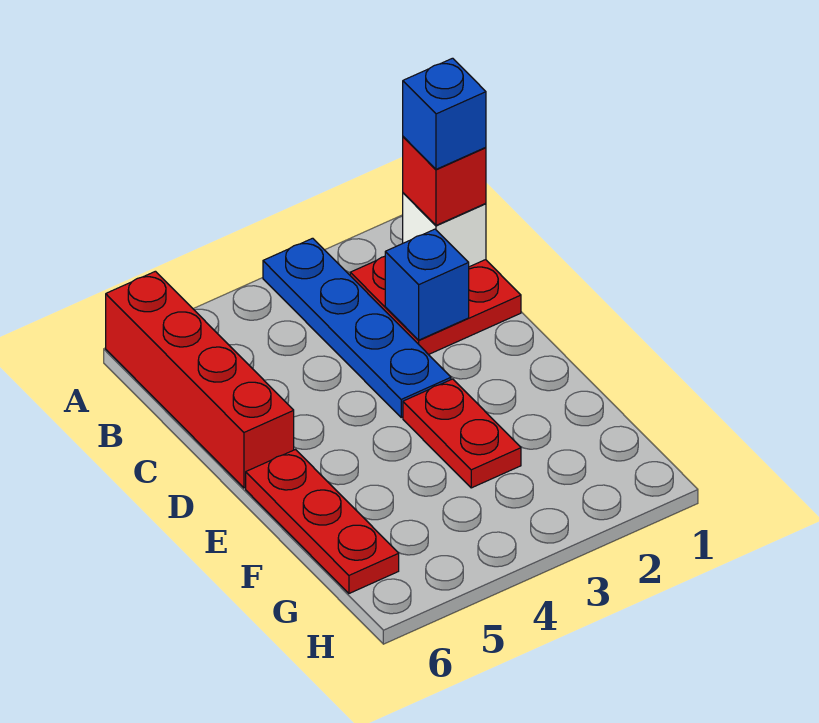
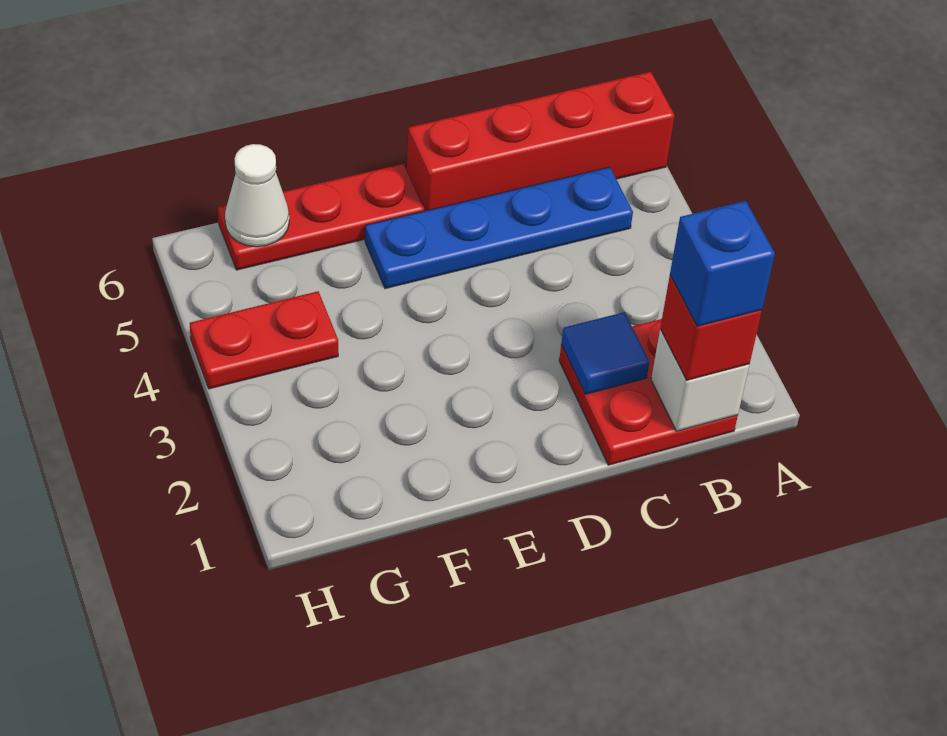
blue 1x4 plate [263,238,451,417] -> blue 1x4 plate moved to [365,167,633,289]
blue 1x1 brick [385,229,469,340] -> blue 1x1 tile [561,312,649,394]
red 1x2 plate [403,379,521,488] -> red 1x2 plate moved to [190,291,338,389]
none -> white 1x1 cone [225,144,289,247]

